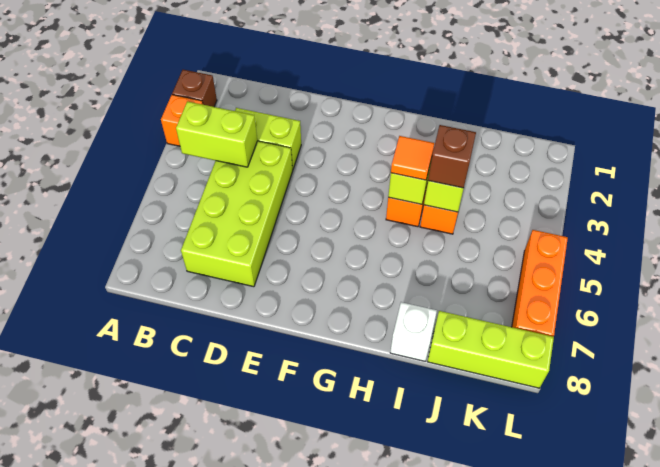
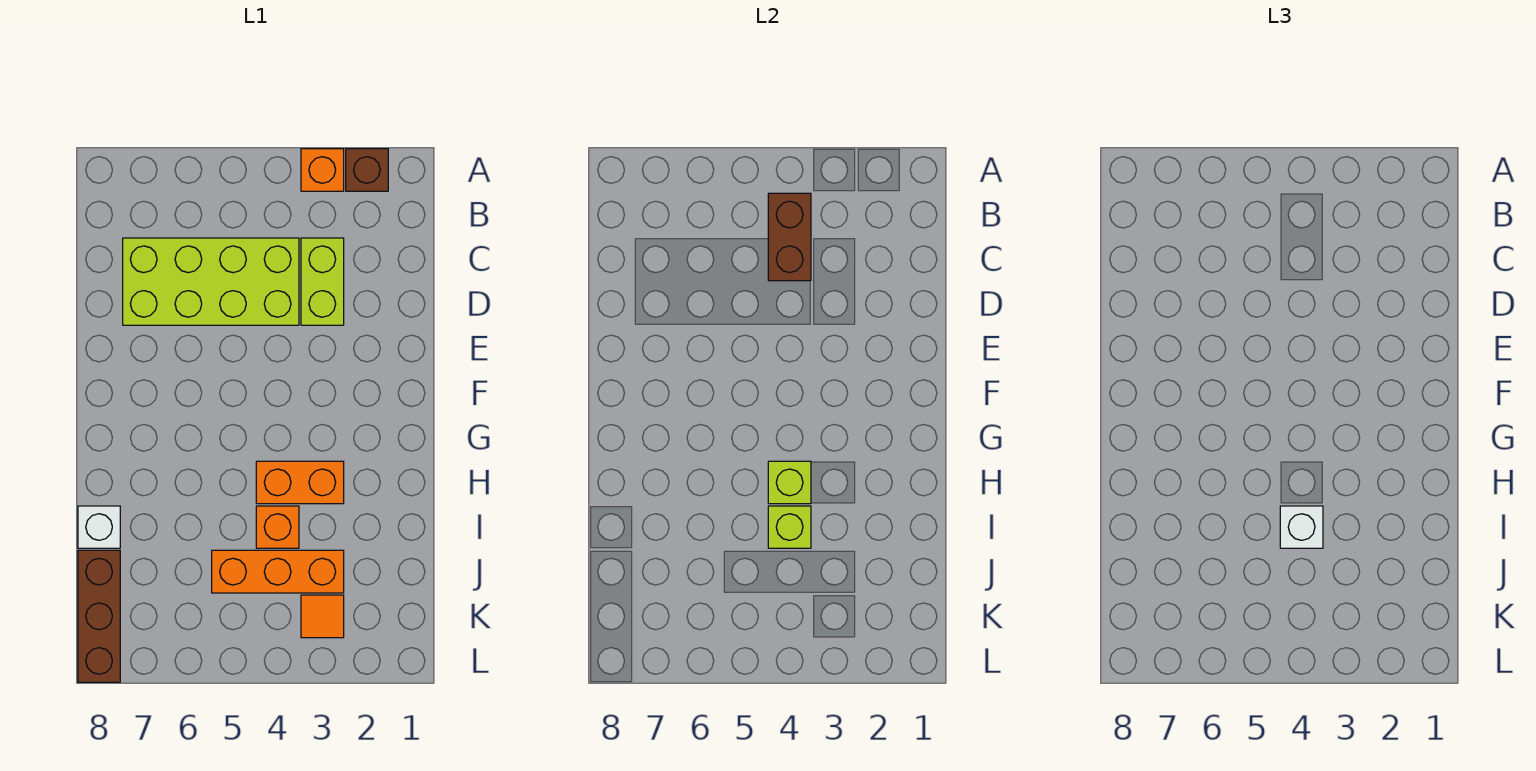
lime 1x2 brick [176,101,257,167] -> brown 1x2 brick [768,193,811,281]
orange 1x1 tile [391,136,434,180] -> orange 1x1 tile moved to [301,595,344,638]
brown 1x1 brick [428,125,476,188] -> white 1x1 brick [1280,506,1323,548]
lime 1x3 brick [427,311,554,388] -> brown 1x3 brick [78,550,120,682]
orange 1x3 brick [512,230,568,337] -> orange 1x3 brick moved to [212,550,344,593]

